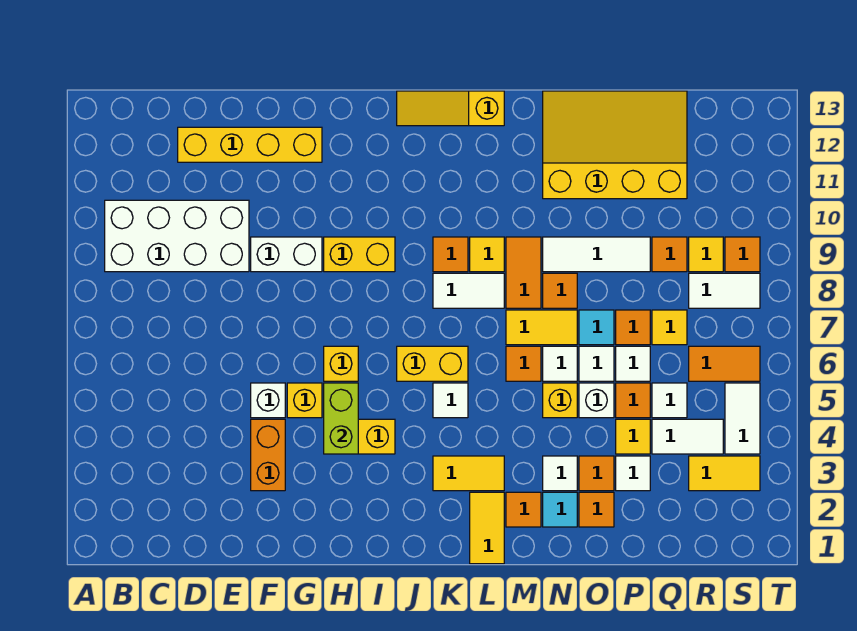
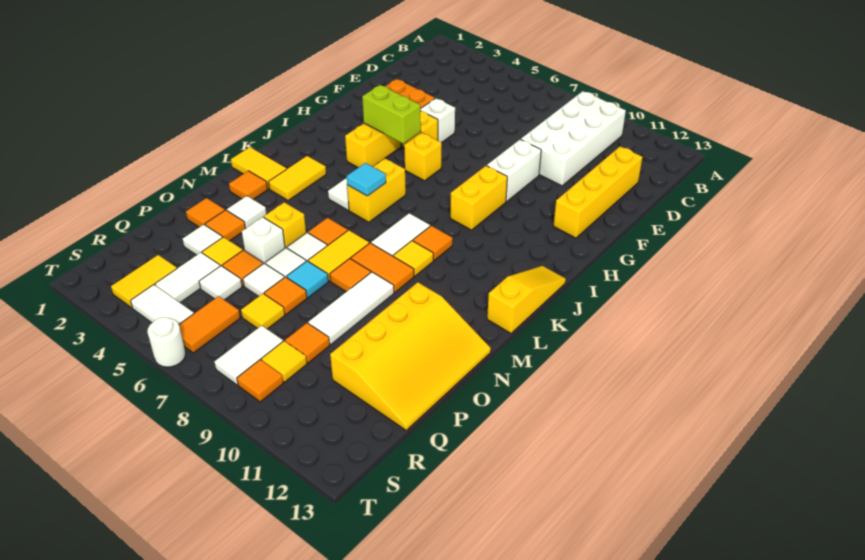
cyan 1x1 tile [543,492,577,527] -> cyan 1x1 tile moved to [347,163,386,196]
none -> white 1x1 round brick [147,317,186,367]

